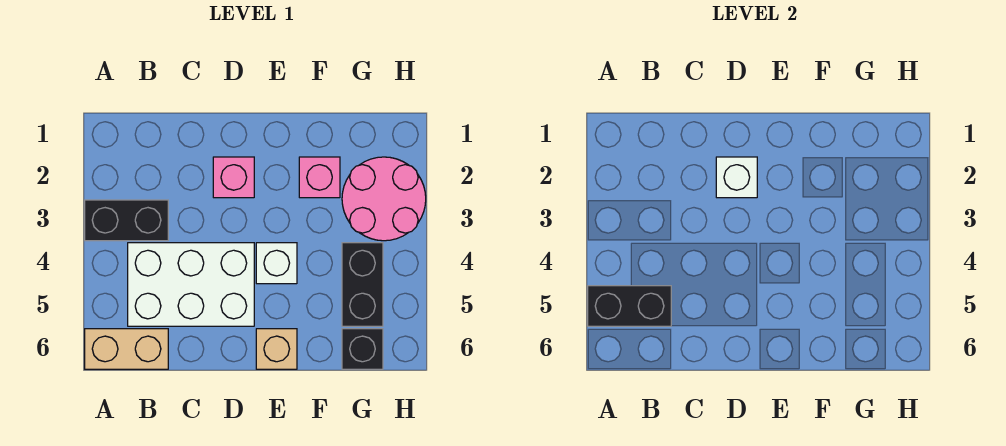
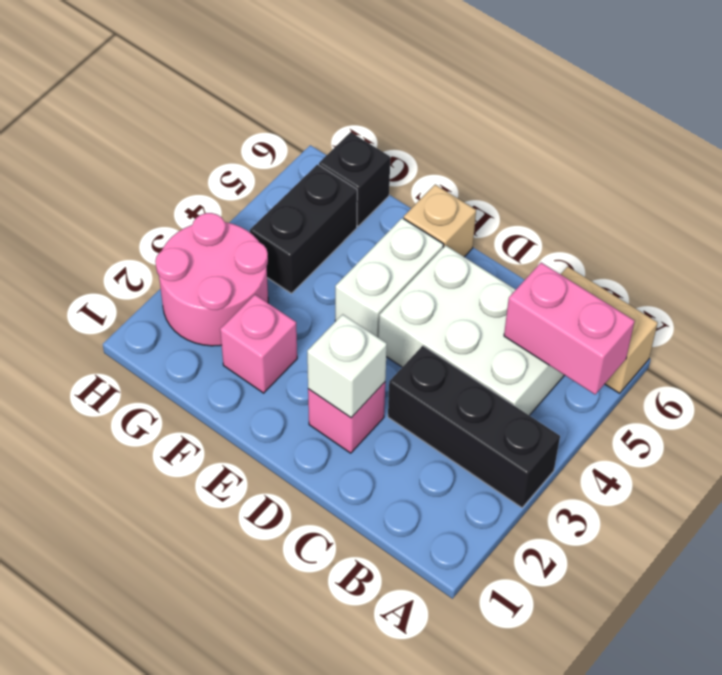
black 1x2 brick [85,200,168,241] -> black 1x3 brick [388,346,560,508]
black 1x2 brick [588,286,671,326] -> pink 1x2 brick [504,263,635,394]
white 1x1 brick [256,243,297,284] -> white 1x2 brick [335,218,444,338]

